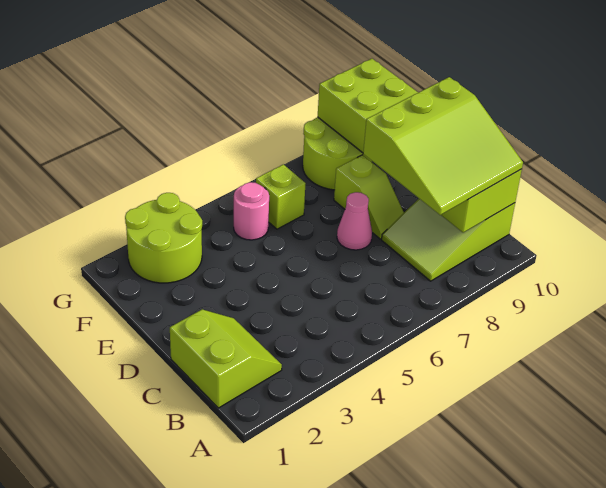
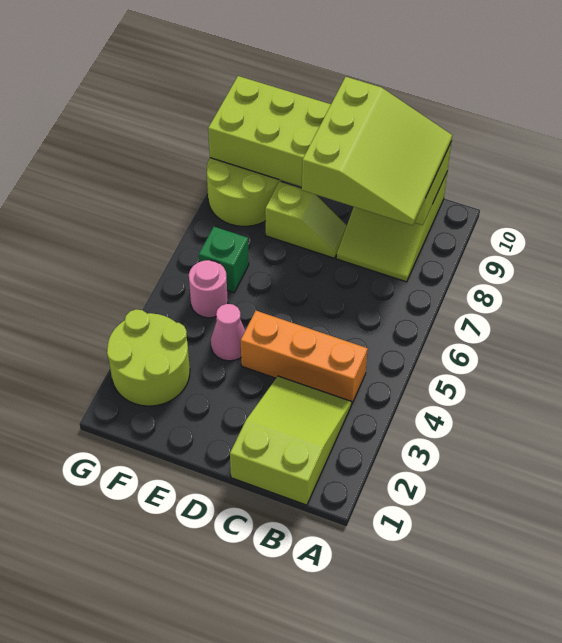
lime 2x2 slope [170,309,282,408] -> lime 2x3 slope [230,376,352,505]
none -> orange 1x3 brick [241,310,368,404]
pink 1x1 cone [337,192,372,250] -> pink 1x1 cone moved to [211,304,245,361]
lime 1x1 brick [256,164,306,229] -> green 1x1 brick [199,227,249,292]

